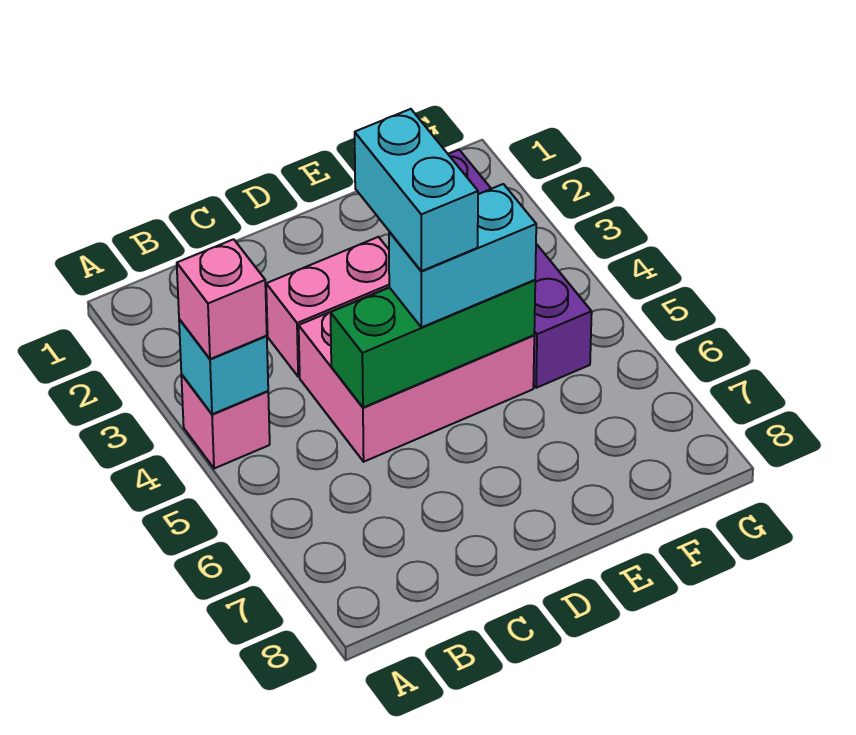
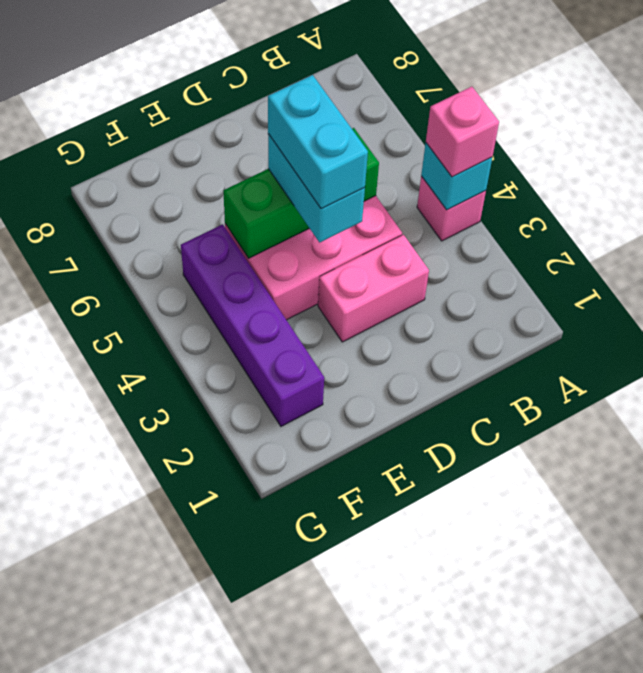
cyan 1x2 brick [389,184,536,327] -> cyan 1x2 brick turned to [268,134,365,242]

